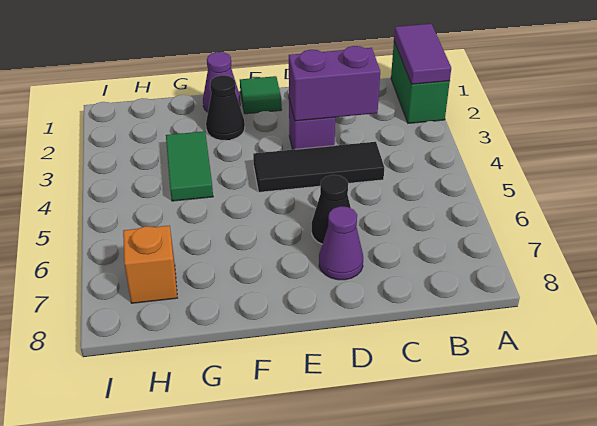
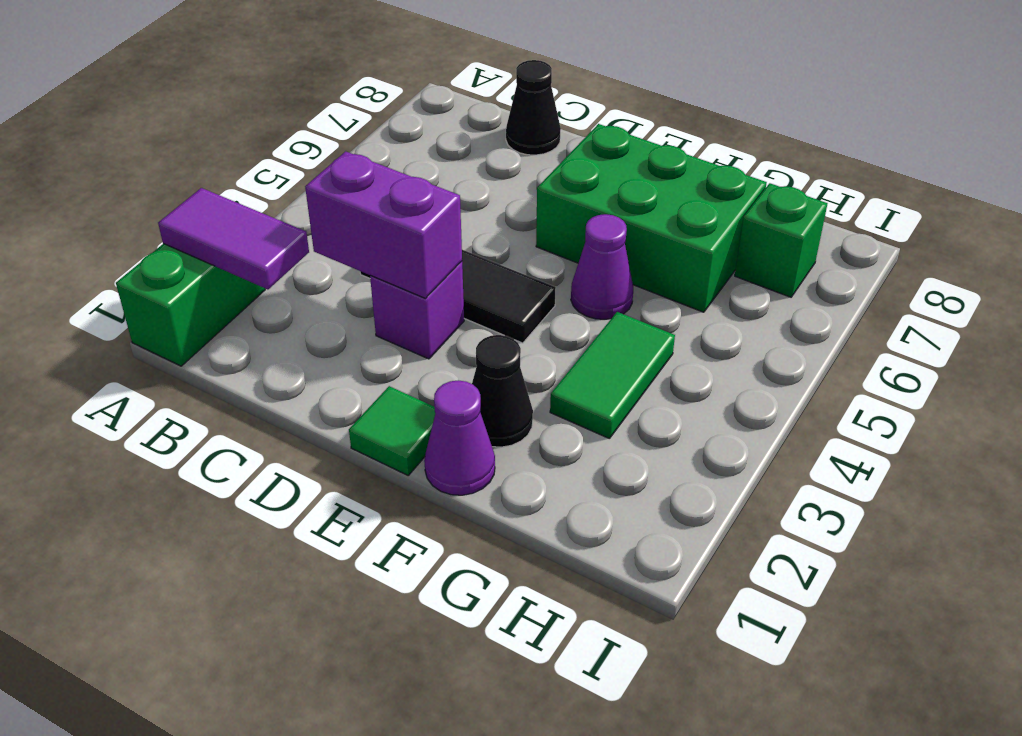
purple 1x2 tile [394,24,451,84] -> purple 1x2 tile turned to [158,188,309,289]
black 1x1 cone [312,175,351,244] -> black 1x1 cone moved to [506,60,561,155]
purple 1x1 cone [319,206,363,280] -> purple 1x1 cone moved to [571,214,633,319]
none -> green 2x3 brick [536,124,767,312]
orange 1x1 brick [123,226,177,303] -> green 1x1 brick [735,183,827,297]

